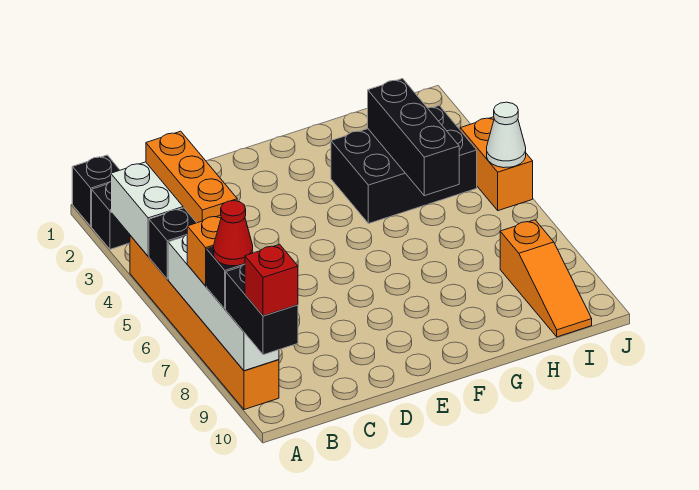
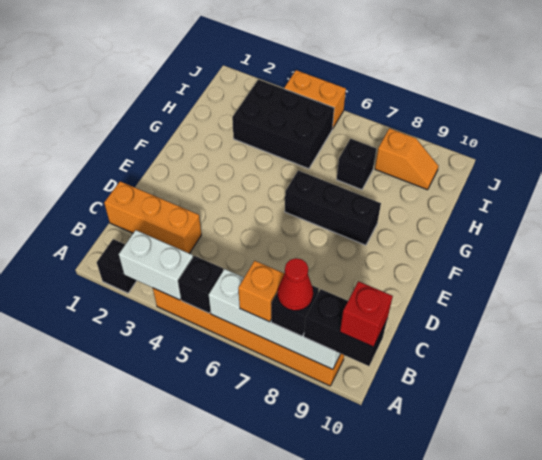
black 1x1 brick [72,155,120,226] -> black 1x1 brick moved to [337,139,376,190]
black 2x3 brick [331,106,477,224] -> black 2x3 brick turned to [232,79,334,169]
black 1x3 brick [368,79,459,196] -> black 1x3 brick moved to [285,170,381,245]
orange 1x3 slope [500,220,592,337] -> orange 1x2 slope [375,128,438,190]
white 1x1 cone [487,102,526,168] -> none

